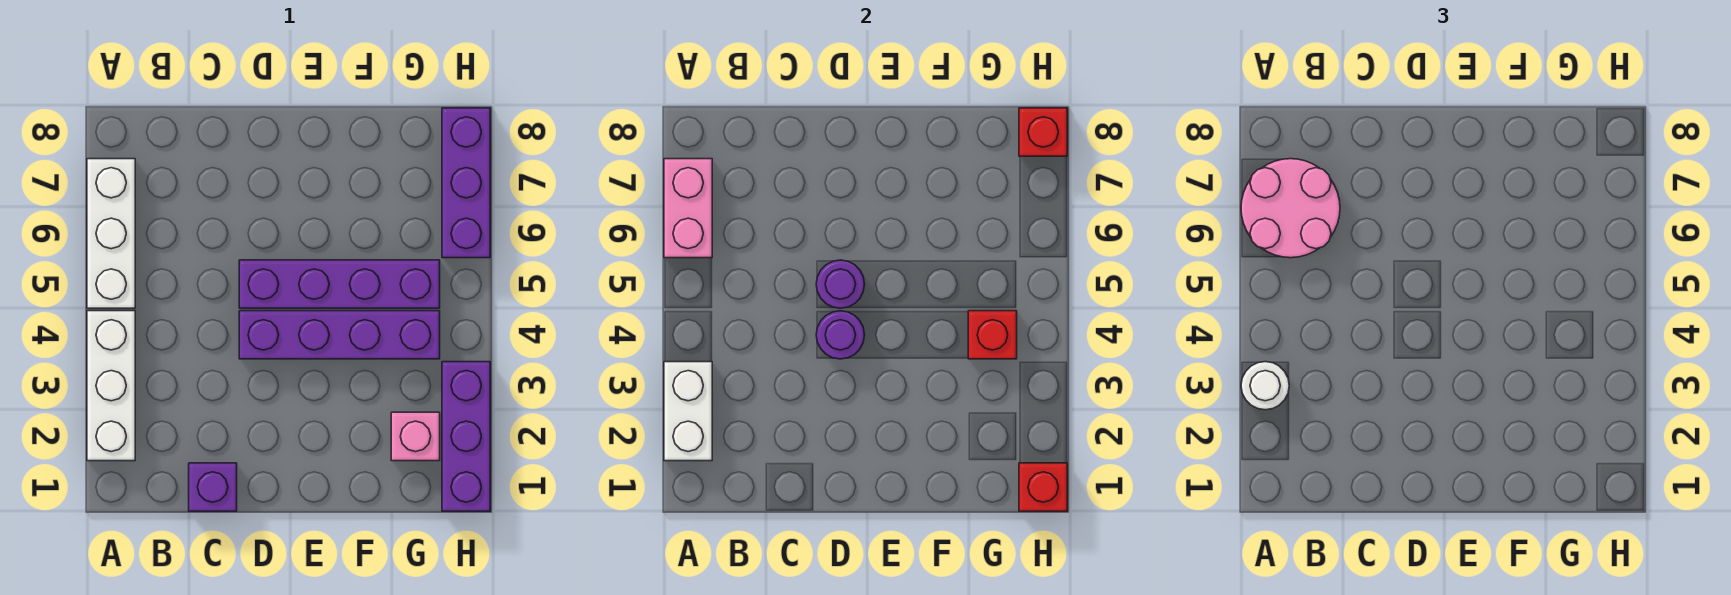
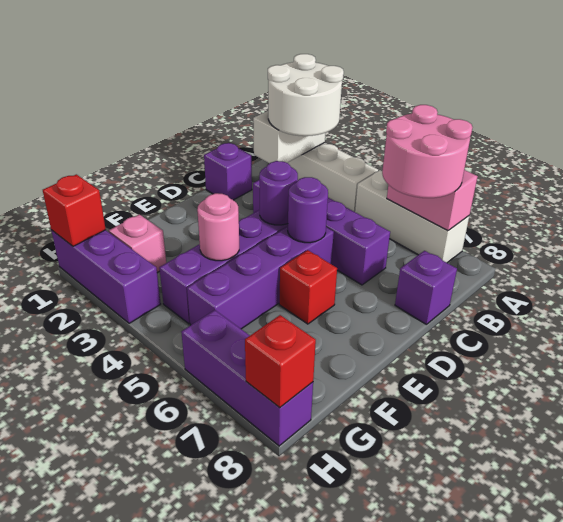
white 1x2 brick [664,362,712,461] -> white 1x2 brick turned to [253,111,325,163]
white 1x1 round brick [1241,362,1289,410] -> white 2x2 round brick [268,54,344,136]
none -> purple 1x4 brick [253,180,390,285]
none -> purple 1x1 brick [395,251,457,324]
none -> pink 1x1 round brick [197,193,239,261]
red 1x1 brick [968,311,1017,359] -> red 1x1 brick moved to [279,250,337,324]

